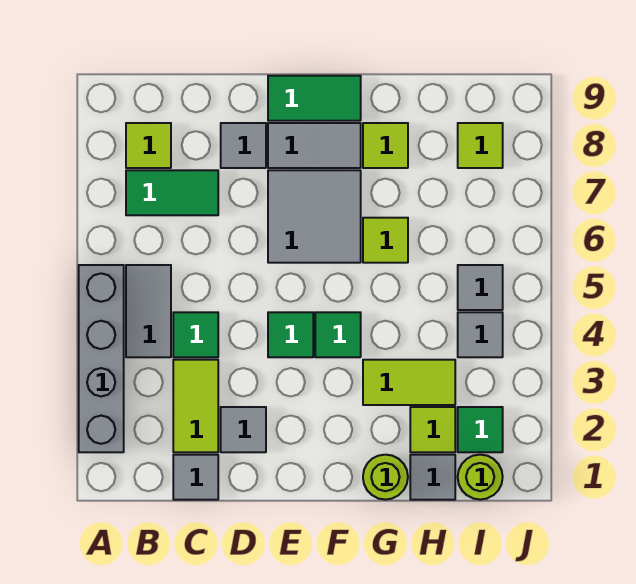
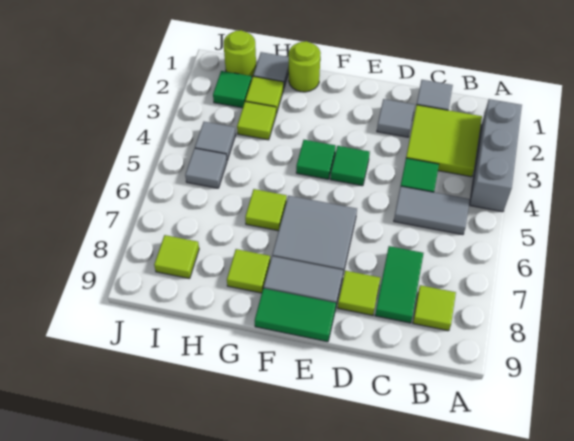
grey 1x4 brick [79,265,124,452] -> grey 1x3 brick [470,99,522,212]
grey 1x2 tile [126,265,171,357] -> grey 1x2 tile turned to [394,186,470,235]
green 1x2 tile [126,170,218,215] -> green 1x2 tile turned to [375,246,424,323]
lime 1x2 tile [173,360,218,452] -> lime 2x2 tile [406,105,482,177]
grey 1x1 tile [221,123,266,168] -> lime 1x1 tile [338,271,380,315]
lime 1x2 tile [363,360,455,405] -> lime 1x1 tile [237,101,276,140]

